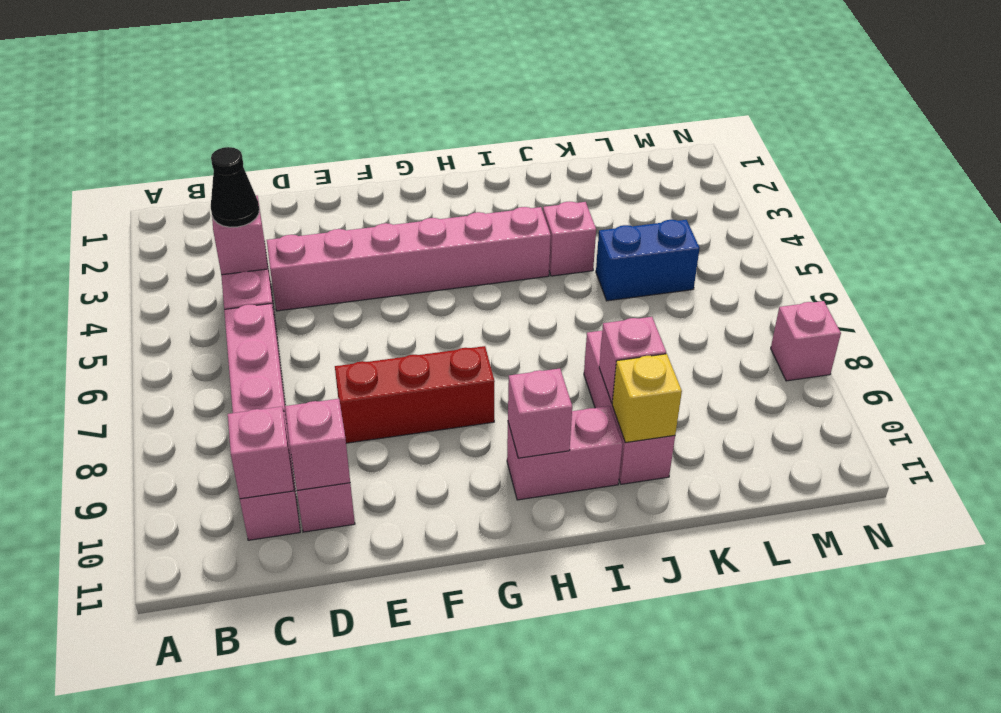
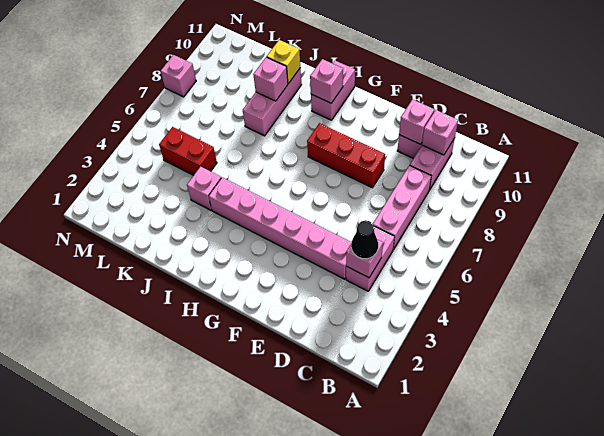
pink 1x2 brick [507,406,623,500] -> pink 1x2 brick turned to [311,61,355,120]
blue 1x2 brick [596,220,700,301] -> red 1x2 brick [159,127,217,175]

